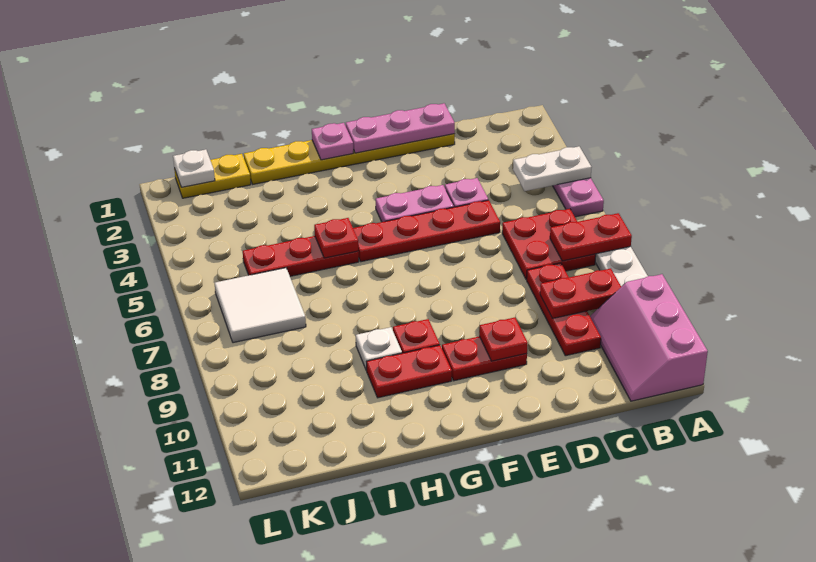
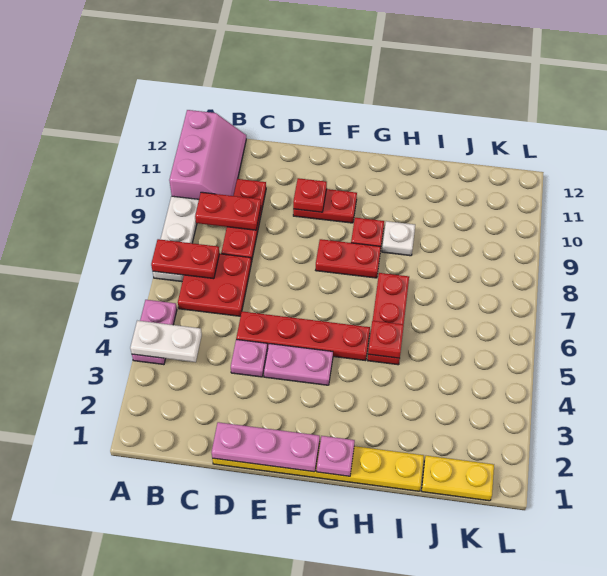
red 1x2 plate [366,345,452,398] -> red 1x2 plate moved to [316,239,381,278]
red 1x3 plate [243,236,359,276] -> red 1x3 plate turned to [368,273,409,365]
white 2x2 tile [215,268,306,343] -> none
white 1x1 plate [173,149,215,187] -> none

